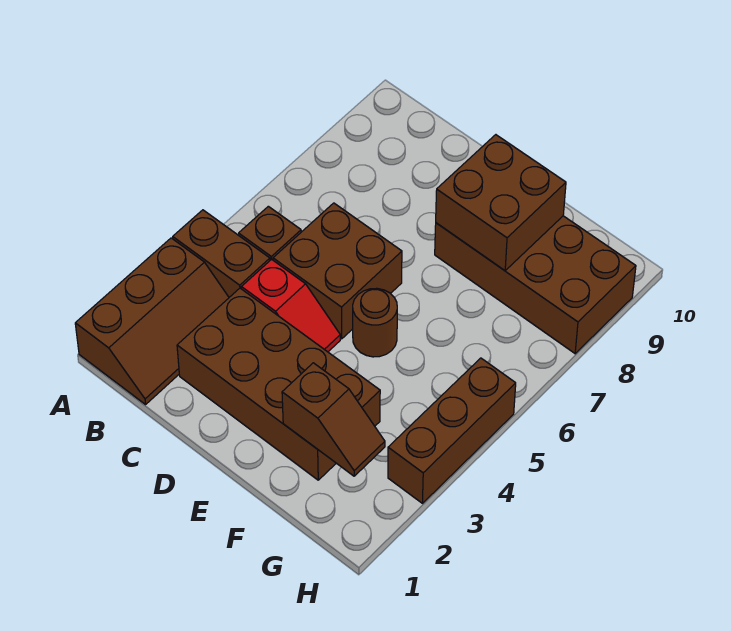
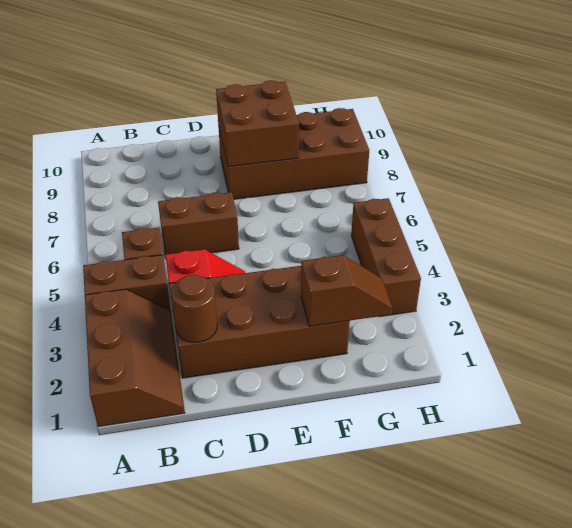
brown 2x2 brick [273,203,402,339] -> brown 1x2 brick [158,192,239,258]
brown 1x1 round brick [353,288,397,357] -> brown 1x1 round brick moved to [171,275,217,342]

